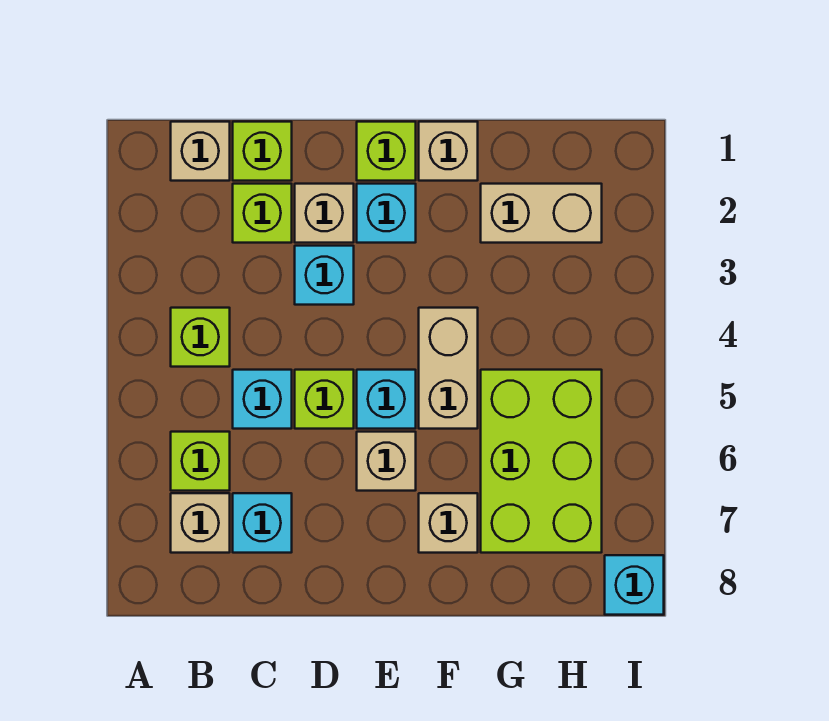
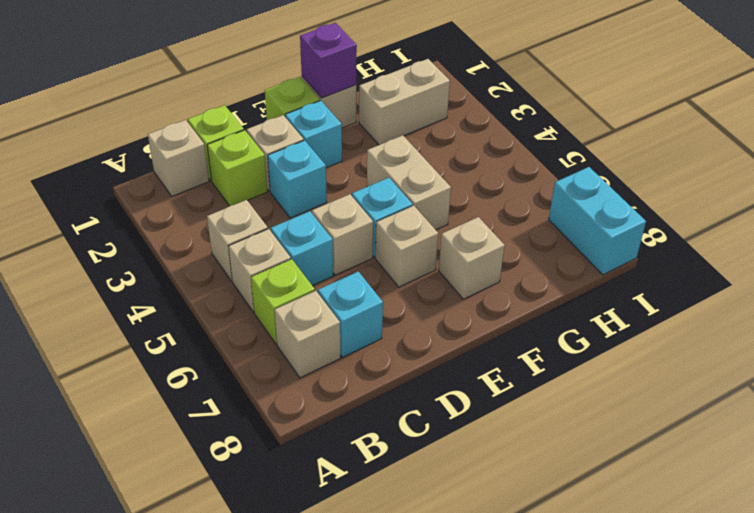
lime 1x1 brick [171,308,230,367] -> tan 1x1 brick [207,200,268,281]
none -> tan 1x1 brick [228,229,291,312]
lime 1x1 brick [295,370,354,429] -> tan 1x1 brick [312,194,373,275]
none -> purple 1x1 brick [300,23,357,98]
lime 2x3 brick [481,370,602,553] -> none
cyan 1x1 brick [605,555,664,615] -> cyan 1x2 brick [549,167,646,275]

